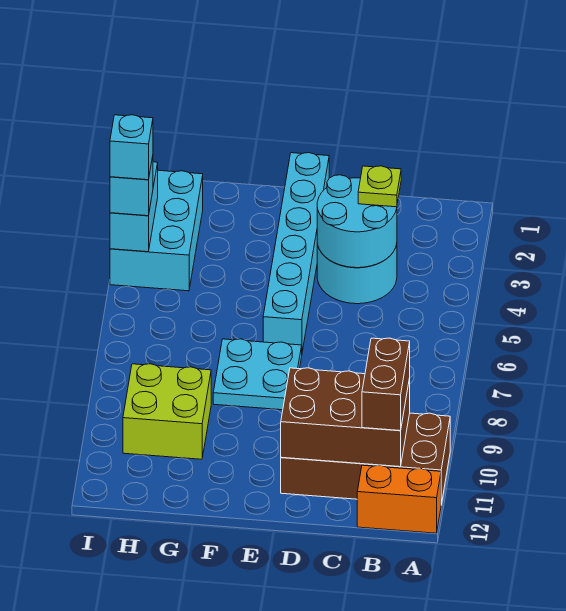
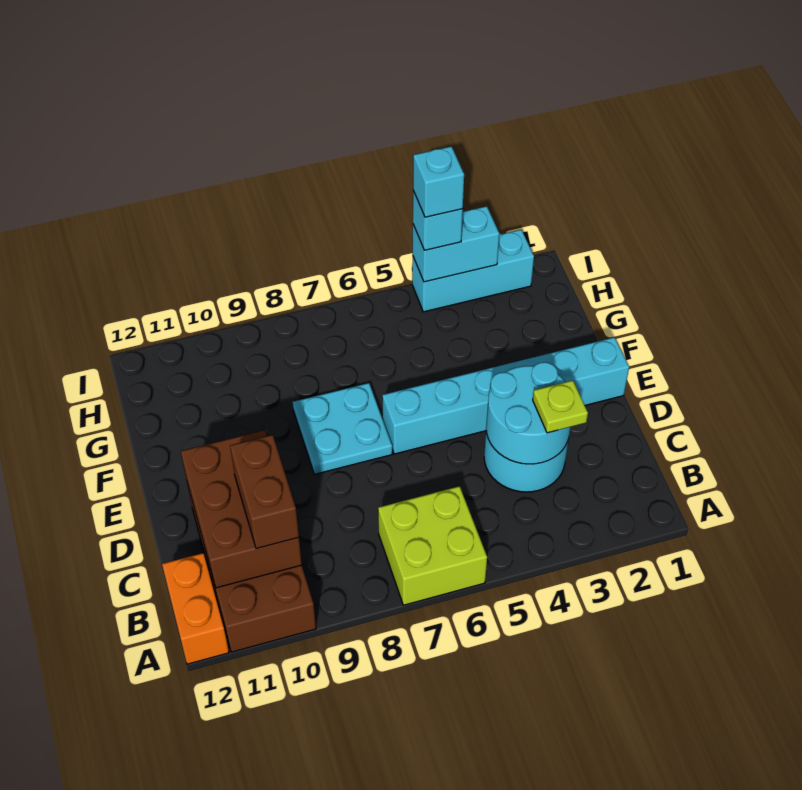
brown 1x2 brick [362,338,410,431] -> brown 1x2 brick turned to [230,435,299,549]
lime 2x2 brick [123,364,211,459] -> lime 2x2 brick moved to [378,486,487,605]
cyan 2x3 brick [110,170,203,291] -> cyan 1x3 brick [412,230,534,312]

